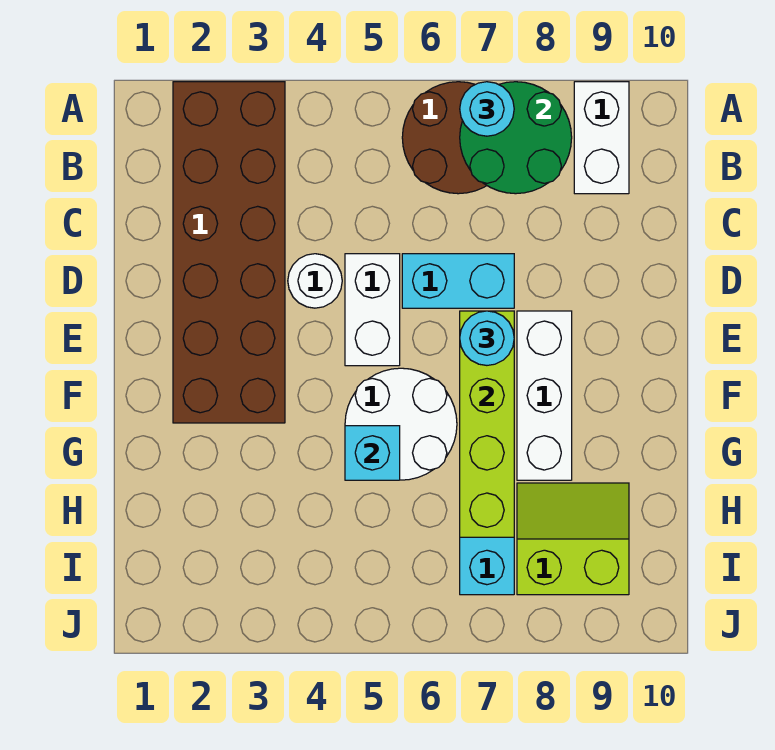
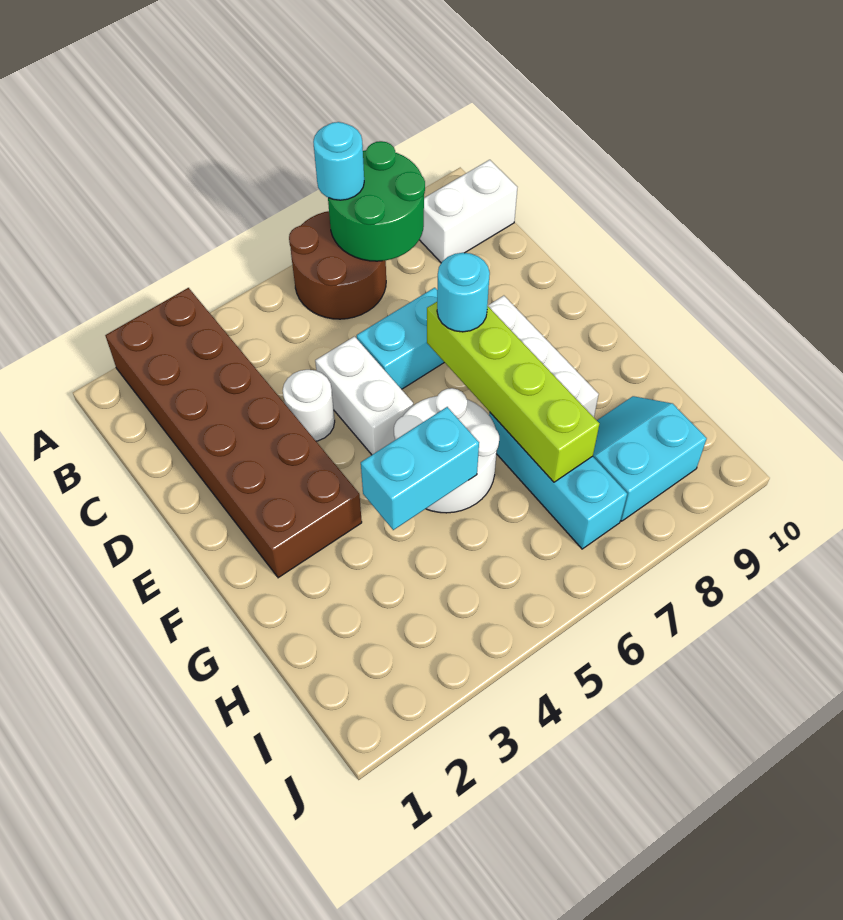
white 1x2 brick [574,82,629,194] -> white 1x2 brick turned to [419,160,517,263]
cyan 1x1 brick [345,426,400,480] -> cyan 1x2 brick [361,407,479,530]
lime 2x2 slope [517,483,629,595] -> cyan 2x2 slope [593,396,707,521]

